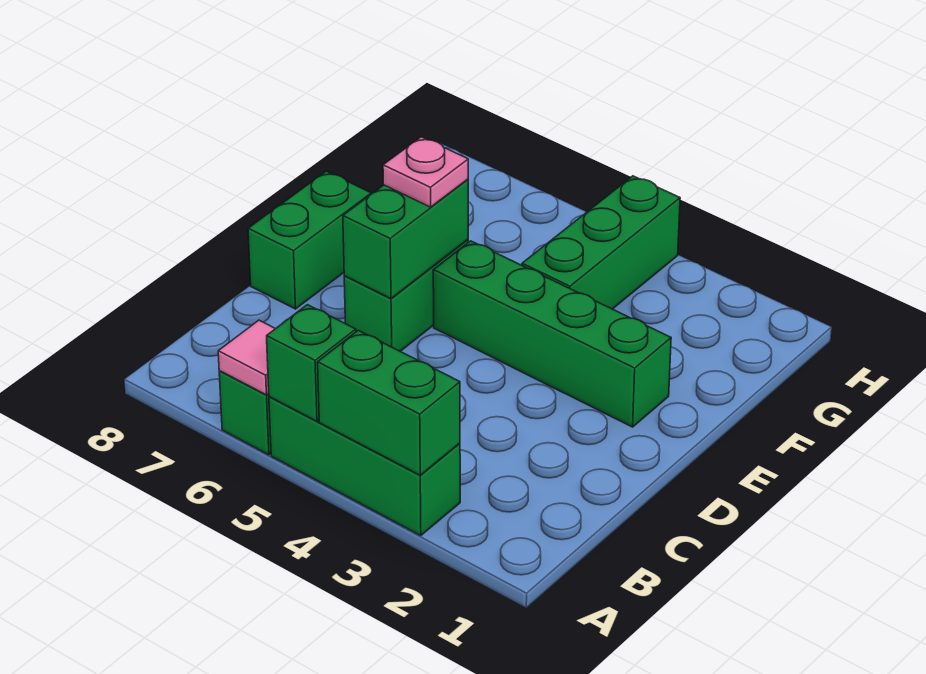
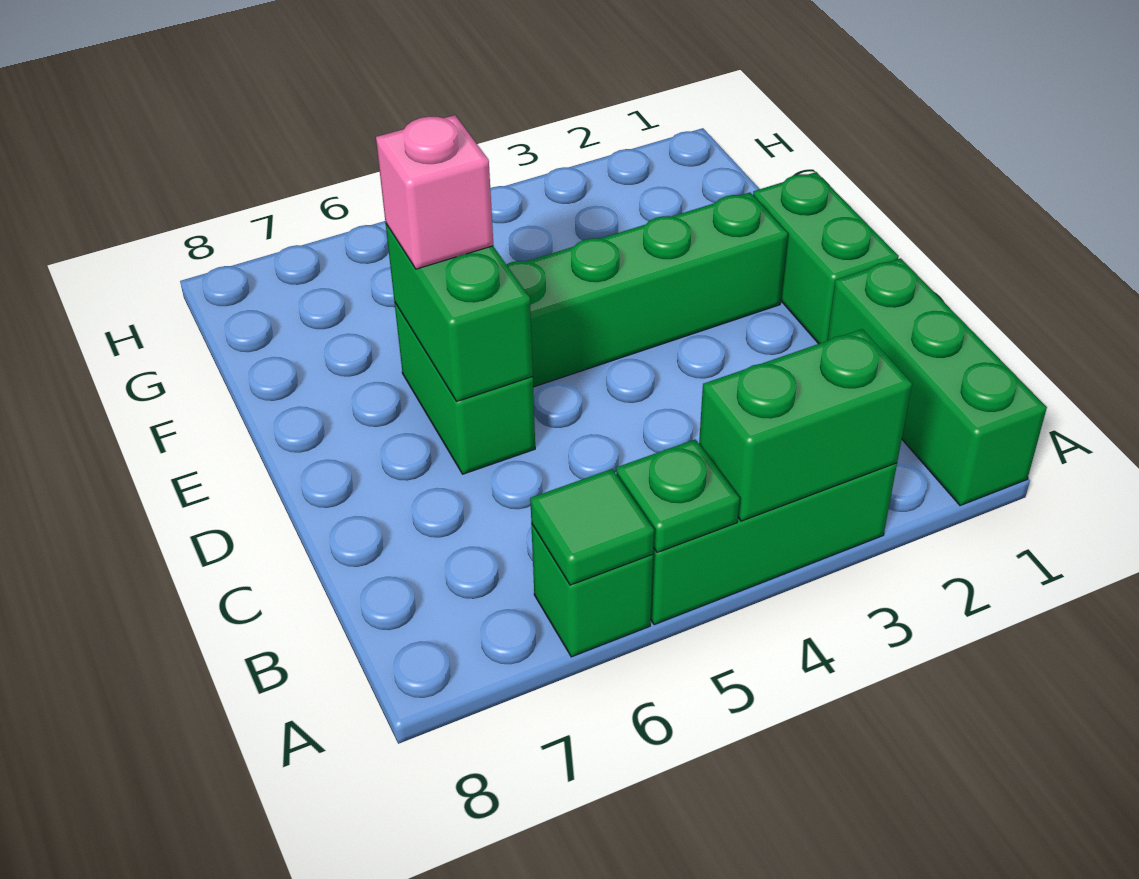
green 1x1 brick [267,305,356,421] -> green 1x1 plate [616,439,739,553]
pink 1x1 tile [218,320,275,395] -> green 1x1 tile [530,469,654,585]
green 1x2 brick [248,171,371,309] -> green 1x2 brick moved to [753,172,899,344]
pink 1x1 plate [383,137,468,207] -> pink 1x1 brick [376,115,493,269]
green 1x3 brick [522,176,680,309] -> green 1x3 brick moved to [827,258,1047,506]

